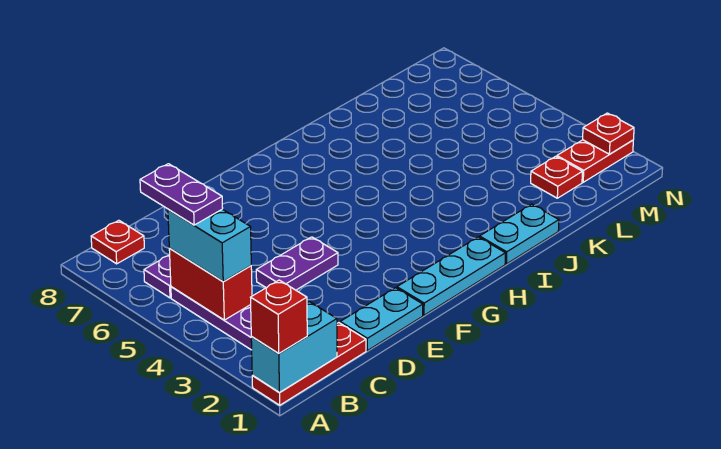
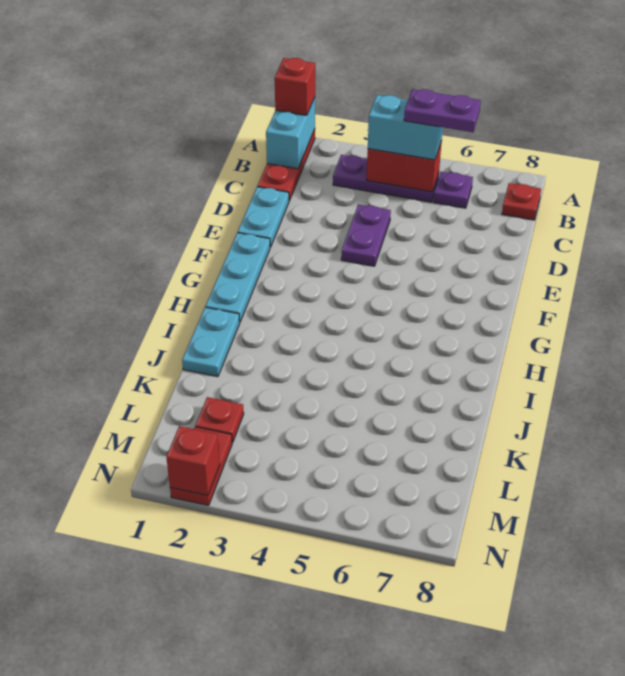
red 1x1 plate [583,113,634,154] -> red 1x1 brick [166,426,220,496]

